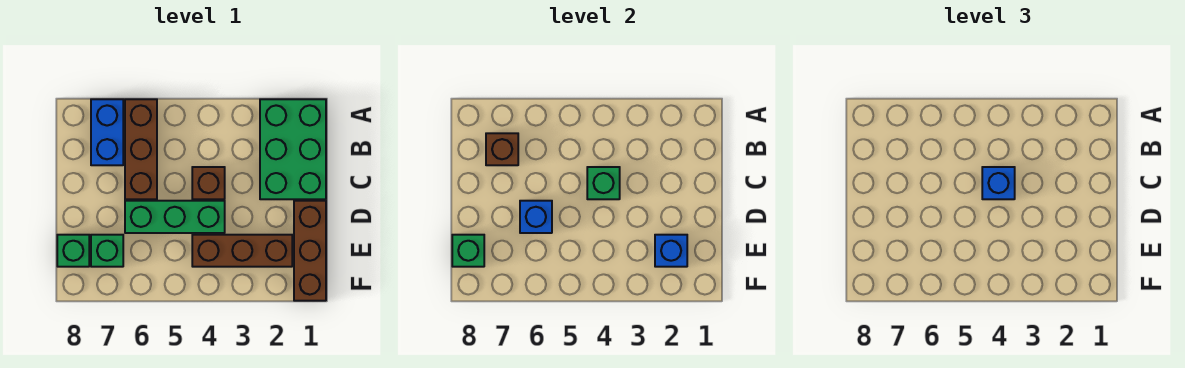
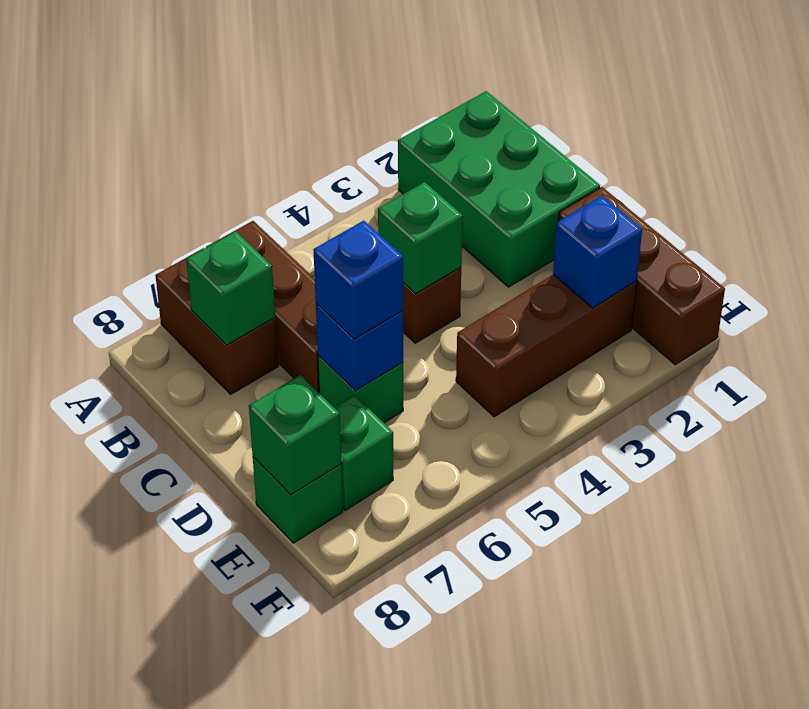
blue 1x2 brick [91,99,123,165] -> brown 1x2 brick [155,248,278,394]
brown 1x1 brick [486,133,518,165] -> green 1x1 brick [186,231,275,345]
blue 1x1 brick [982,167,1015,199] -> blue 1x1 brick moved to [313,221,403,339]
green 1x3 brick [125,201,225,233] -> green 1x1 brick [318,355,403,423]

